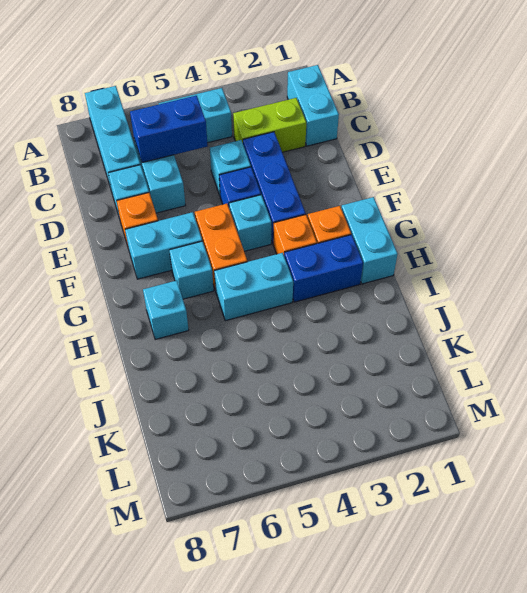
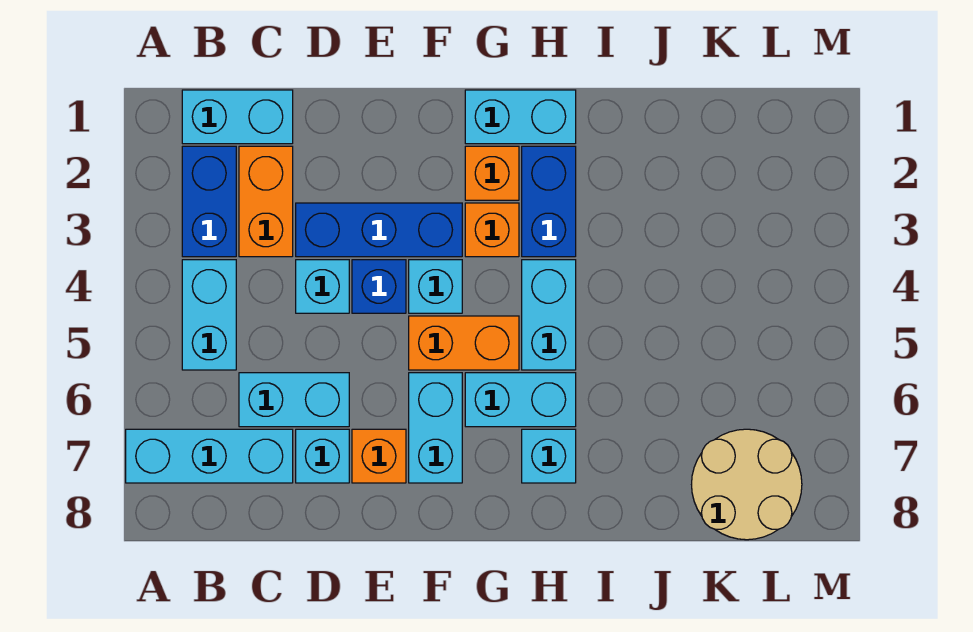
lime 1x2 brick [233,98,306,152] -> orange 1x2 brick [239,146,293,257]
blue 1x2 brick [130,96,208,163] -> blue 1x2 brick moved to [182,146,236,257]
cyan 1x1 brick [169,241,214,299] -> cyan 1x2 brick [465,373,576,427]
none -> tan 2x2 round brick [692,429,802,540]

